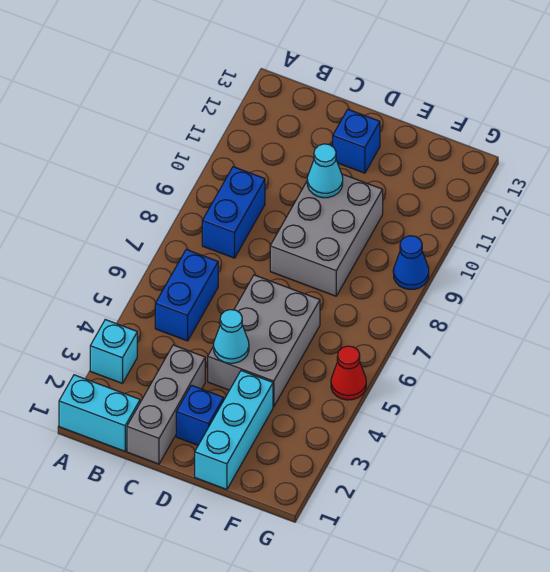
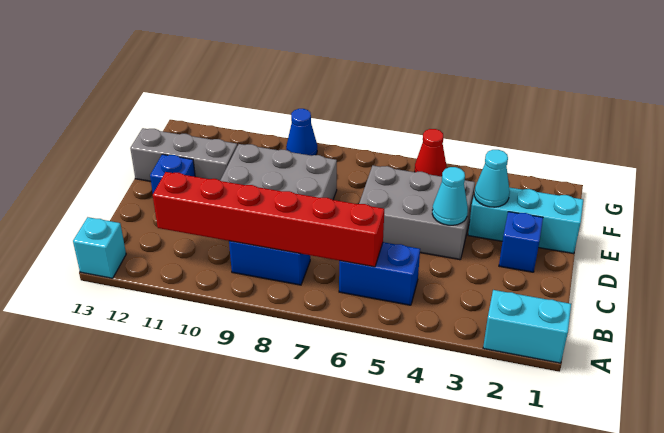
cyan 1x2 brick [59,375,140,451] -> cyan 1x2 brick turned to [483,290,571,363]
cyan 1x1 brick [90,320,137,383] -> cyan 1x1 brick moved to [73,217,126,278]
none -> red 1x6 brick [153,172,384,267]
grey 1x3 brick [127,345,205,464] -> grey 1x3 brick moved to [130,128,237,181]
cyan 1x1 cone [307,144,343,198] -> cyan 1x1 cone moved to [474,150,510,207]

